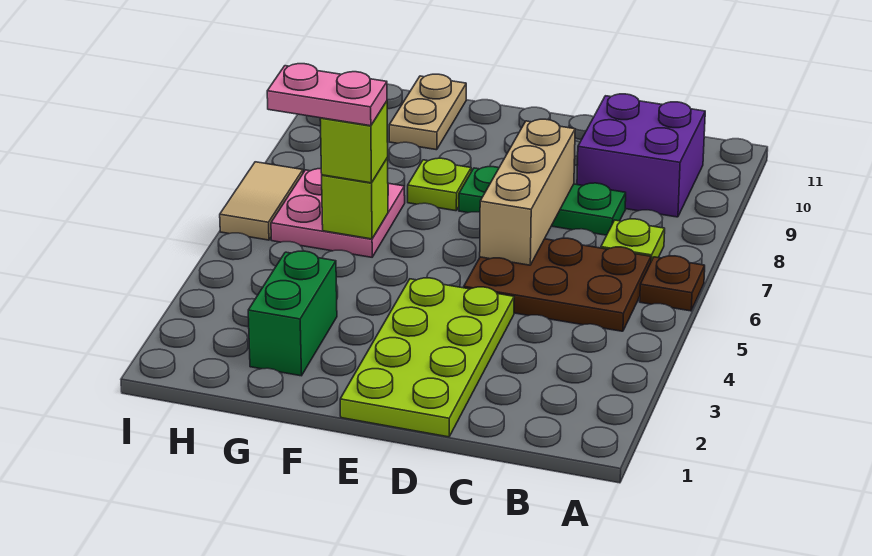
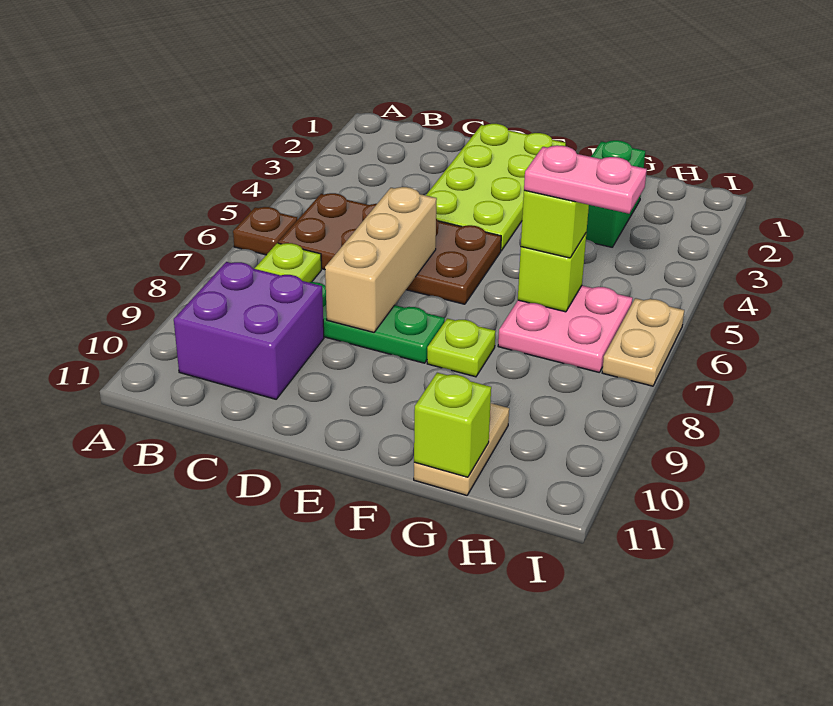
brown 2x3 plate [464,238,651,331] -> brown 2x4 plate [278,193,501,304]
none -> lime 1x1 brick [414,373,491,477]
tan 1x2 tile [220,162,303,240] -> tan 1x2 plate [602,298,684,386]

